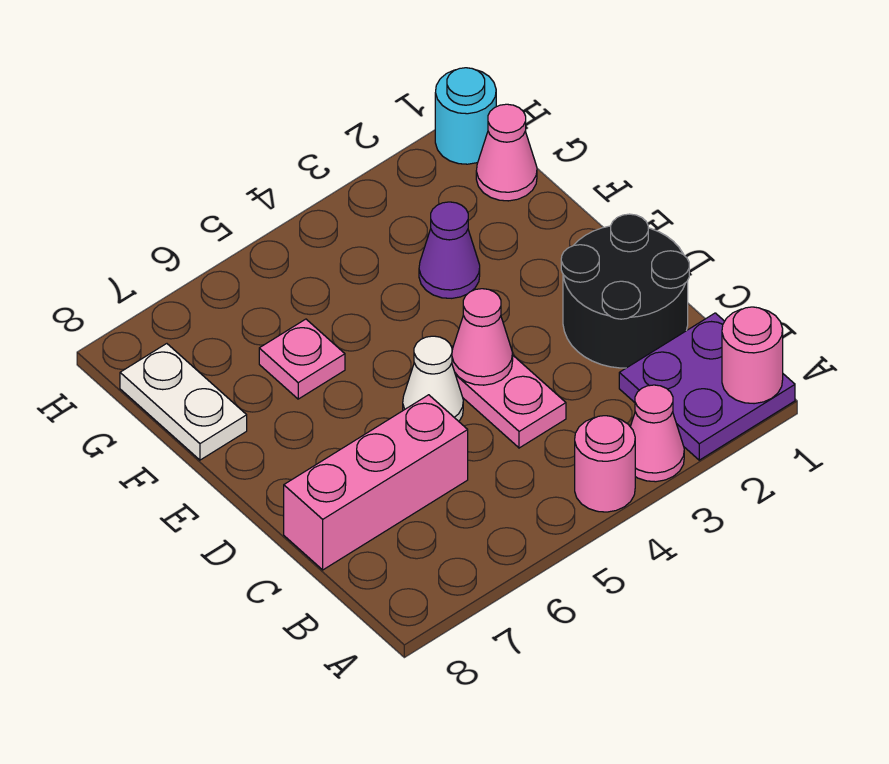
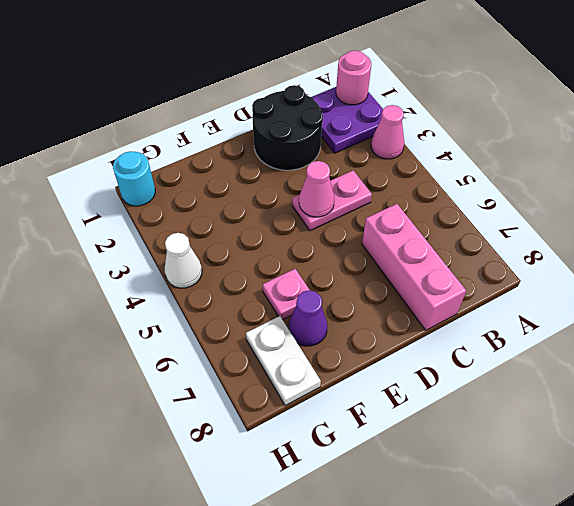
pink 1x1 round brick [575,416,635,512] -> none
white 1x1 cone [403,336,463,421] -> white 1x1 cone moved to [165,233,202,288]
purple 1x1 cone [419,202,480,298] -> purple 1x1 cone moved to [289,290,327,346]
white 1x2 plate [120,344,247,460] -> white 1x2 plate turned to [246,316,321,406]
pink 1x1 cone [476,104,537,201] -> none

